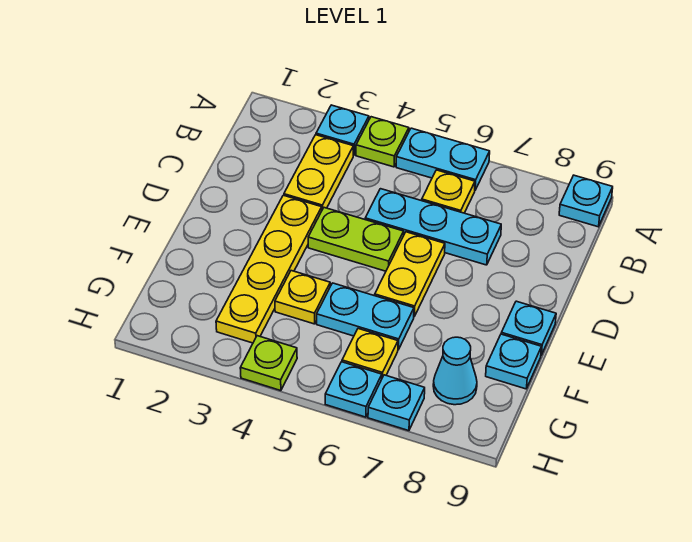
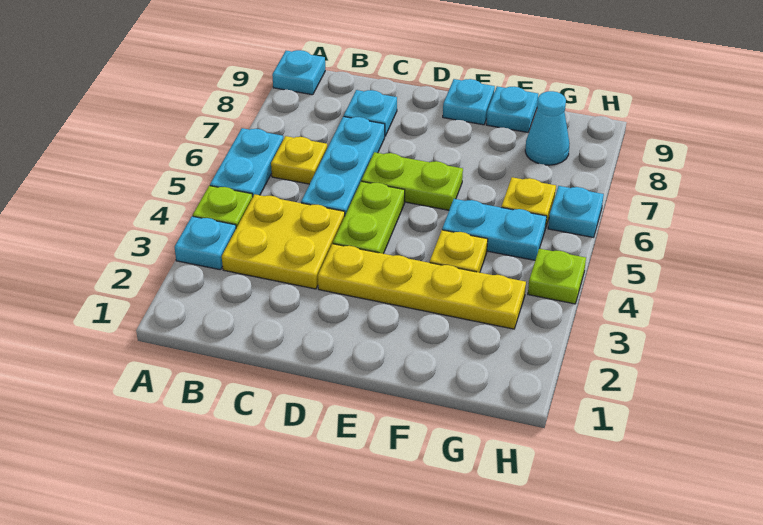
yellow 1x2 plate [284,135,353,210] -> yellow 2x2 plate [222,194,345,289]
yellow 1x2 plate [375,232,445,316] -> lime 1x2 plate [361,152,463,210]
cyan 1x2 plate [317,283,414,350] -> cyan 1x2 plate turned to [442,199,547,260]
cyan 1x1 plate [368,375,425,431] -> cyan 1x1 plate moved to [344,90,397,136]

